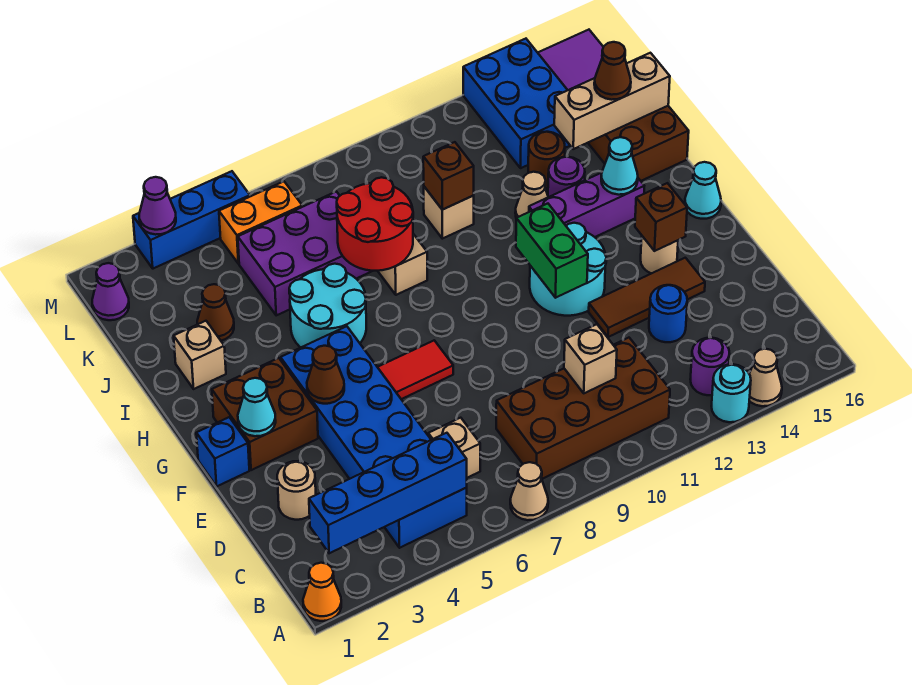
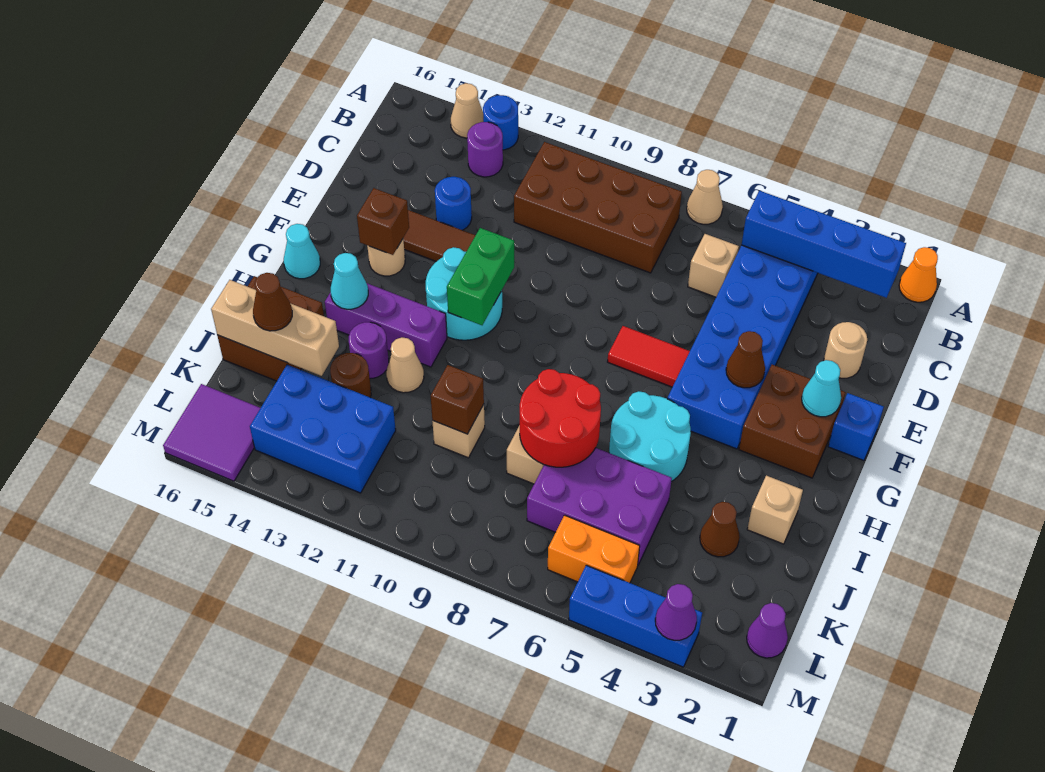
cyan 1x1 round brick [712,364,751,422] -> blue 1x1 round brick [483,95,518,150]
tan 1x1 brick [564,324,617,393] -> none
blue 2x3 brick [463,39,570,168] -> blue 2x3 brick turned to [250,365,396,493]

